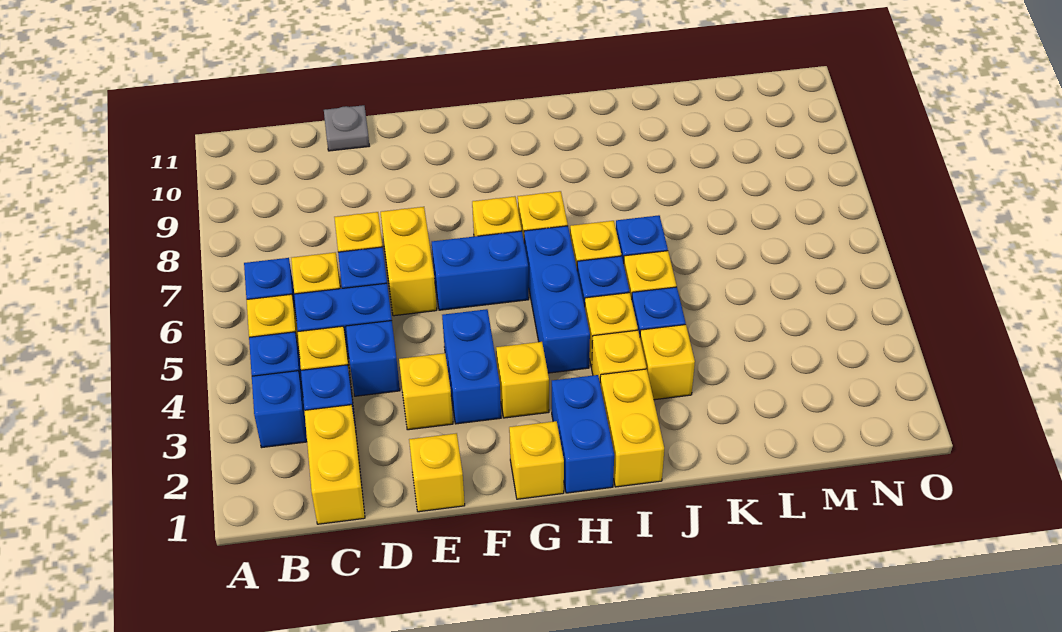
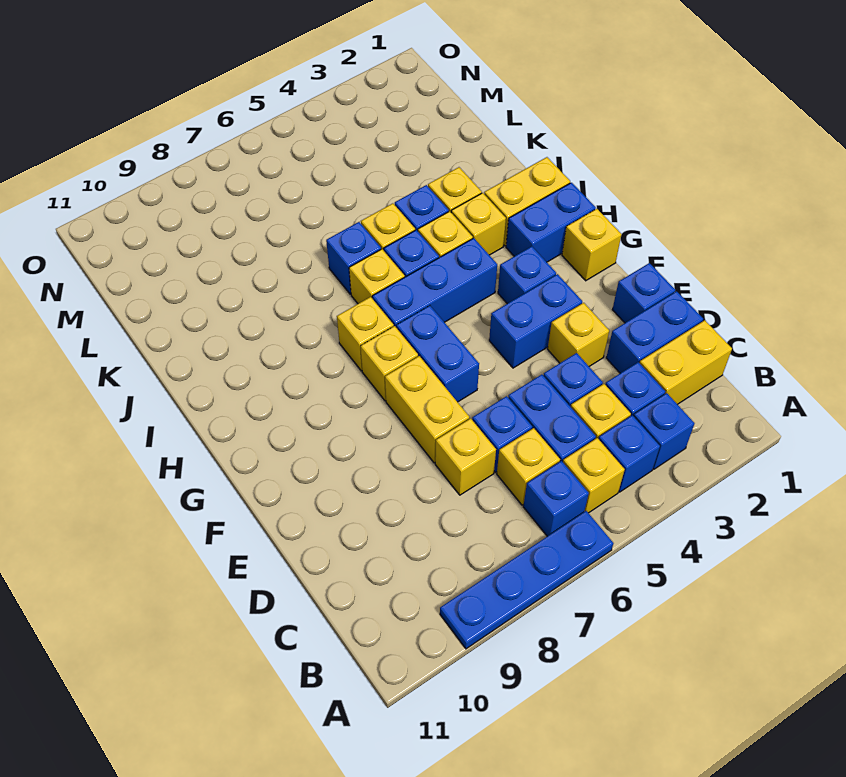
none -> blue 1x4 plate [440,511,613,649]
none -> blue 1x2 brick [606,291,703,373]
grey 1x1 plate [324,105,369,151] -> none
yellow 1x1 brick [409,433,465,512] -> blue 1x1 brick [612,263,675,323]
yellow 1x2 brick [381,207,437,316] -> yellow 1x2 brick turned to [385,356,469,463]
yellow 1x1 brick [496,342,549,418] -> blue 1x1 brick [498,247,556,304]

